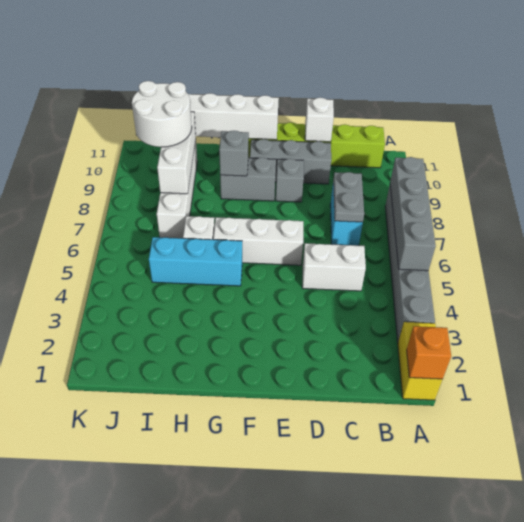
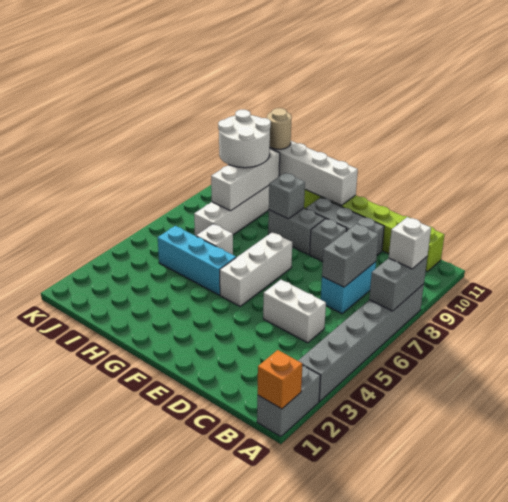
yellow 1x2 brick [398,322,442,400] -> grey 1x2 brick [257,366,321,437]
grey 1x4 brick [390,157,436,271] -> grey 1x2 brick [369,257,427,311]
grey 1x2 plate [333,172,364,222] -> grey 1x2 brick [322,224,379,287]
white 1x1 brick [305,98,334,142] -> white 1x1 brick moved to [389,217,431,269]
white 1x3 brick [213,217,303,265] -> white 1x3 brick turned to [220,232,292,306]
none -> tan 1x1 round brick [267,108,291,149]

